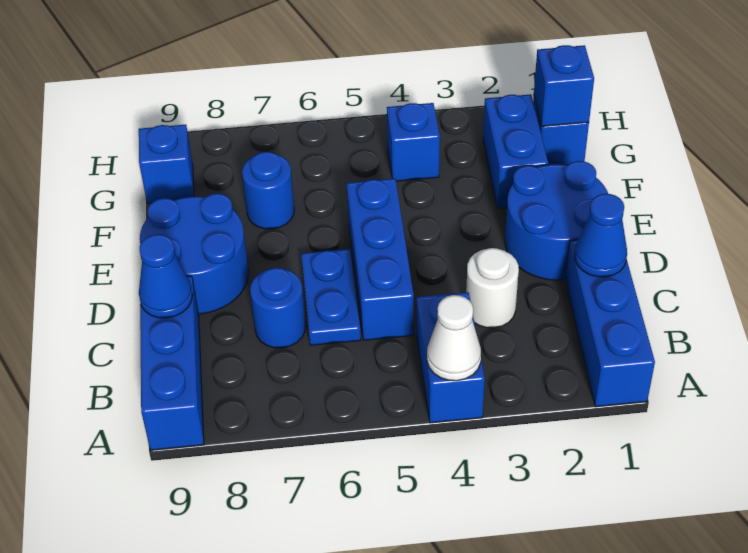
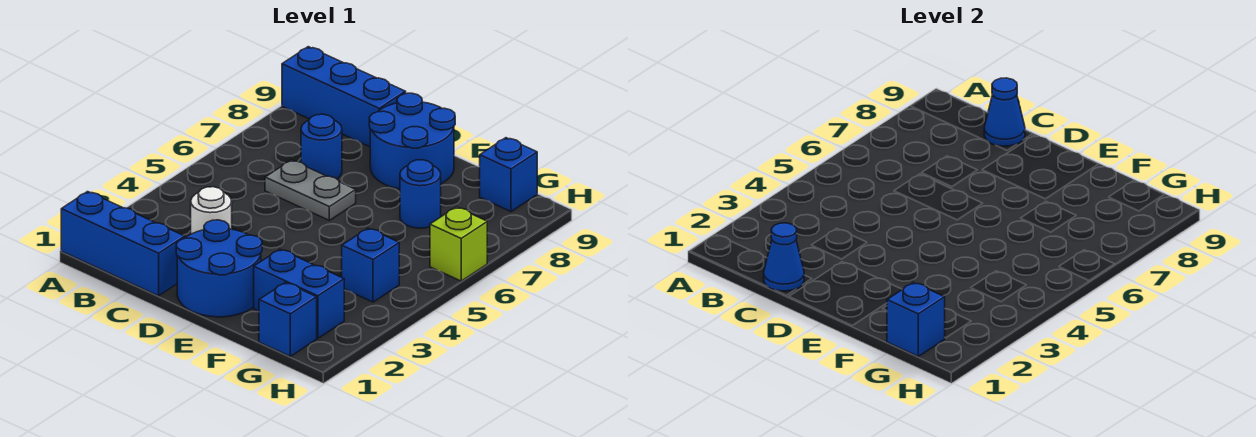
blue 1x2 brick [417,292,485,423] -> none
white 1x1 cone [427,295,481,381] -> none
blue 1x3 brick [347,178,414,340] -> none
blue 1x2 plate [301,249,361,345] -> grey 1x2 plate [265,160,356,220]
none -> lime 1x1 brick [430,207,487,281]

